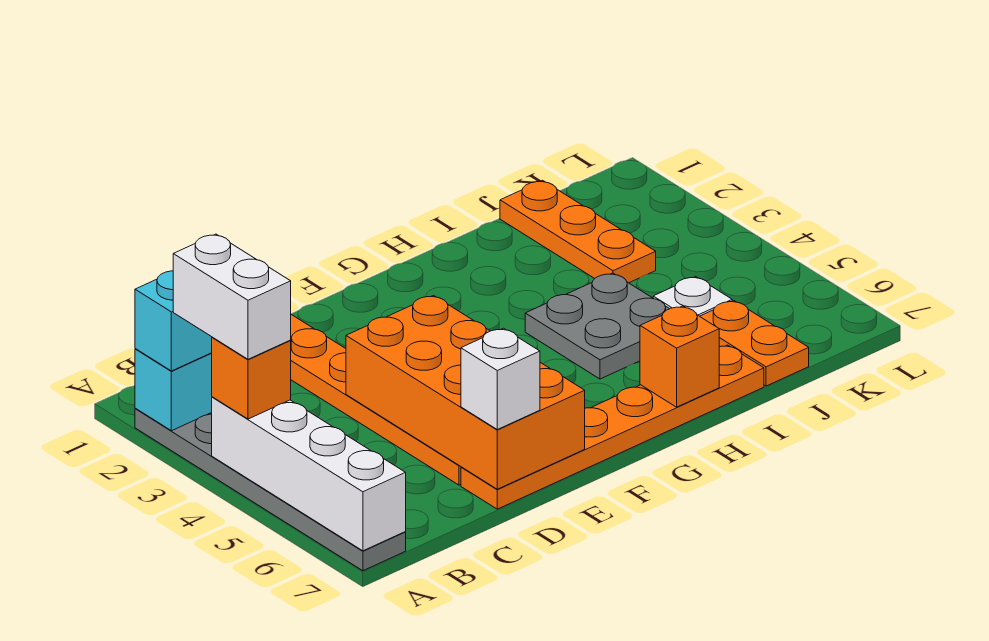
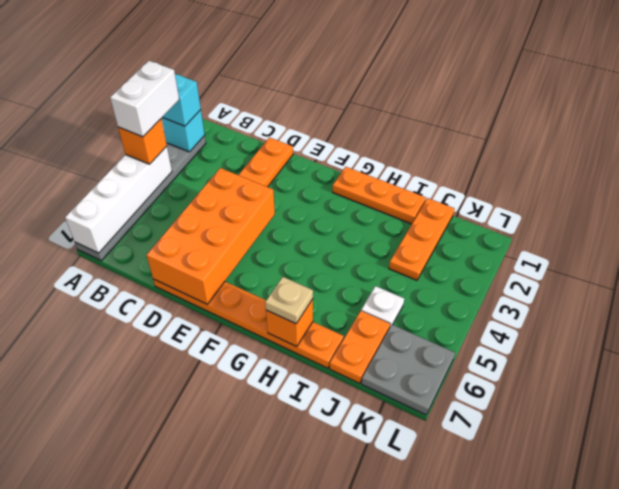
white 1x1 brick [461,328,540,429] -> none
none -> orange 1x3 plate [333,167,426,224]
grey 2x2 plate [525,273,669,379] -> grey 2x2 plate moved to [362,325,455,415]
none -> tan 1x1 plate [265,277,313,324]

